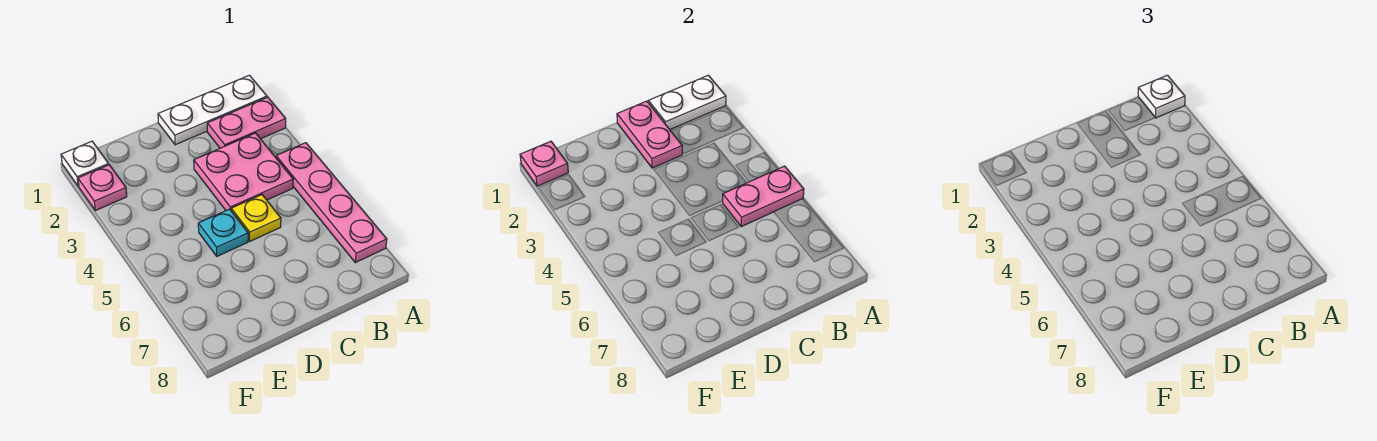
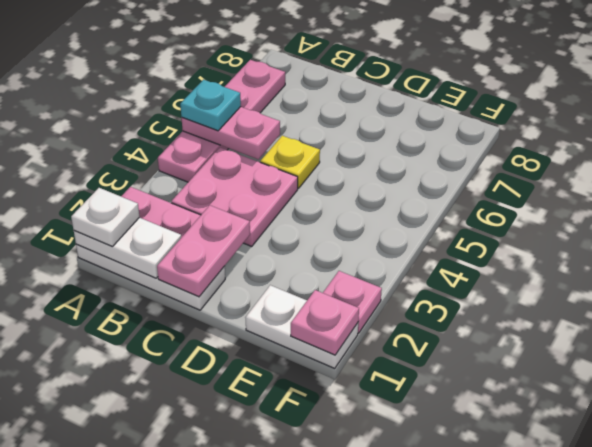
cyan 1x1 plate [198,209,248,256] -> cyan 1x1 plate moved to [180,80,241,131]
white 1x1 plate [61,141,109,186] -> white 1x2 plate [245,285,358,368]

